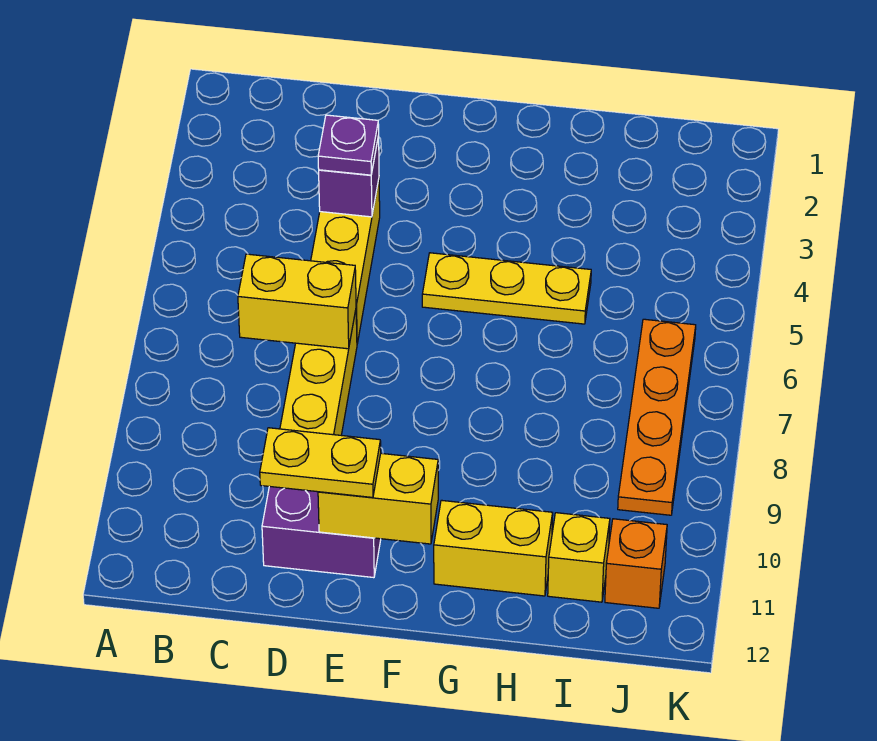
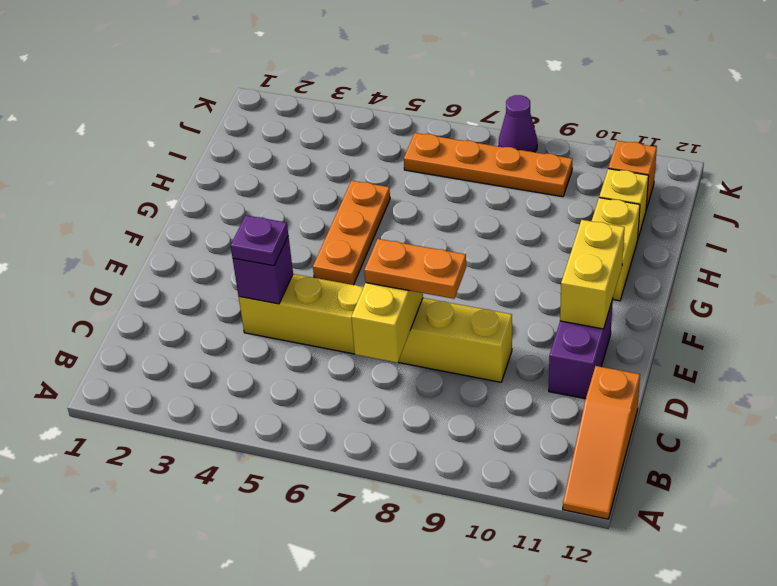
none -> orange 1x3 slope [563,366,640,519]
none -> orange 1x2 plate [364,239,466,299]
yellow 1x2 plate [260,428,381,497] -> none
yellow 1x3 plate [422,253,591,324] -> orange 1x3 plate [313,181,390,285]
none -> purple 1x1 cone [499,95,537,152]

